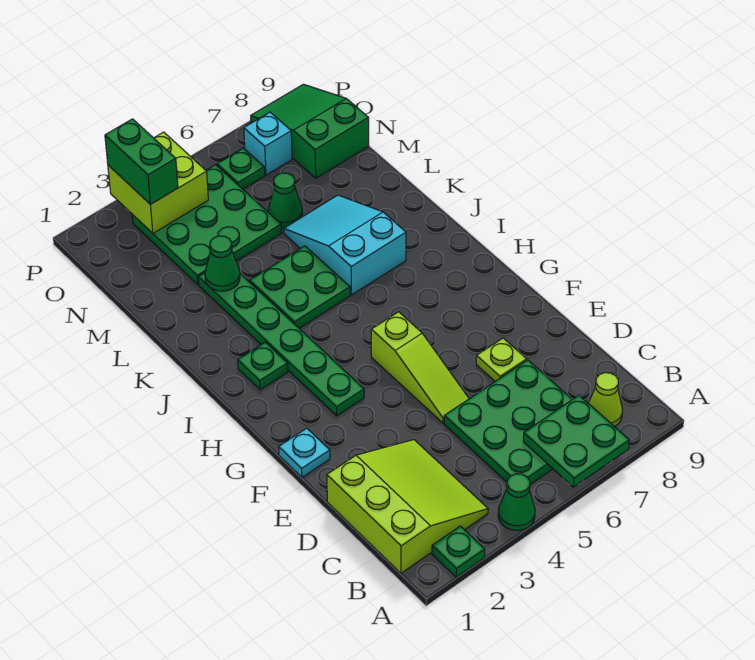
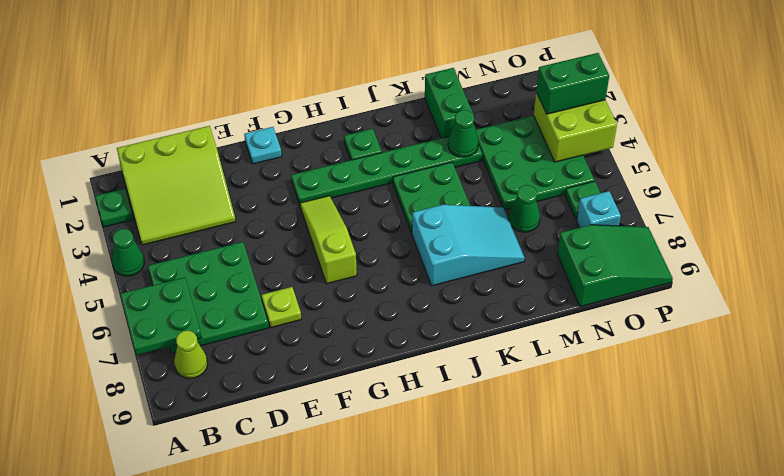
lime 1x3 slope [371,312,469,423] -> lime 1x3 slope turned to [300,196,357,284]
none -> green 1x2 brick [425,68,473,138]

